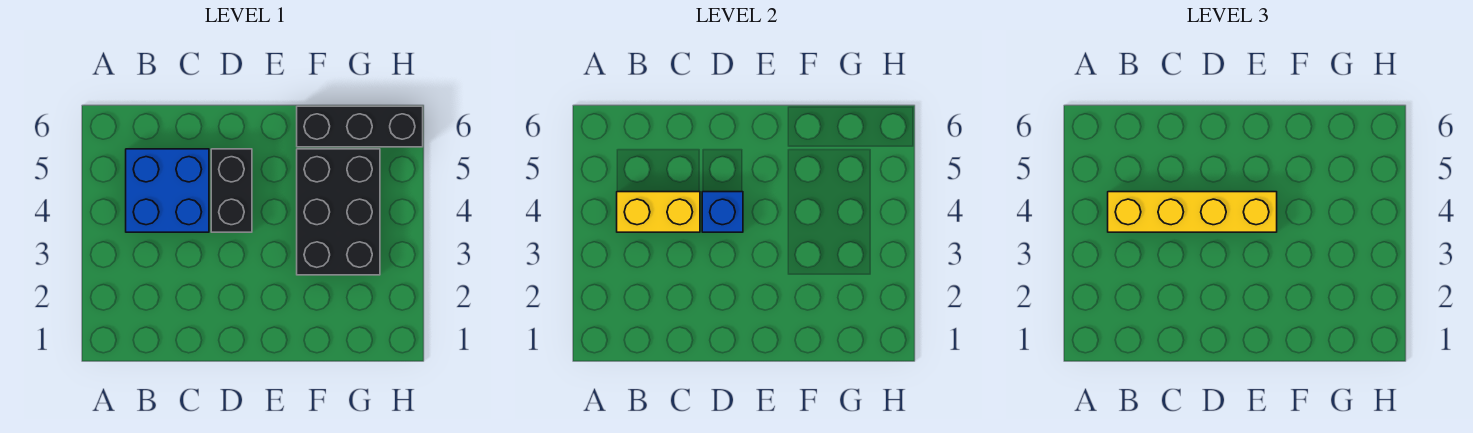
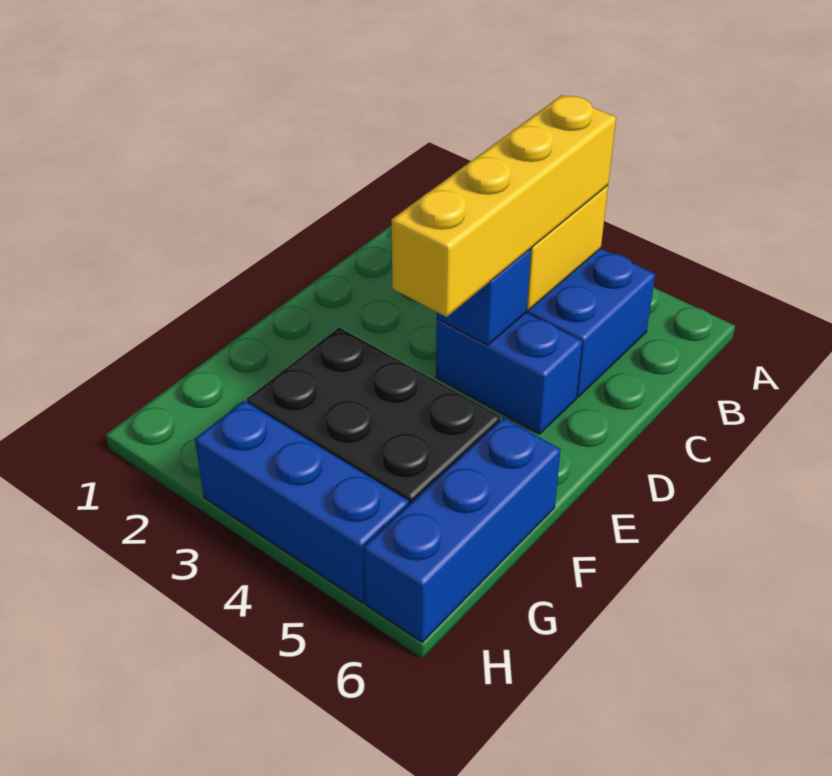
black 1x2 brick [211,149,252,232] -> blue 1x2 brick [436,313,582,434]
black 1x3 brick [297,106,423,147] -> blue 1x3 brick [364,418,561,642]
none -> blue 1x3 brick [195,401,409,603]

